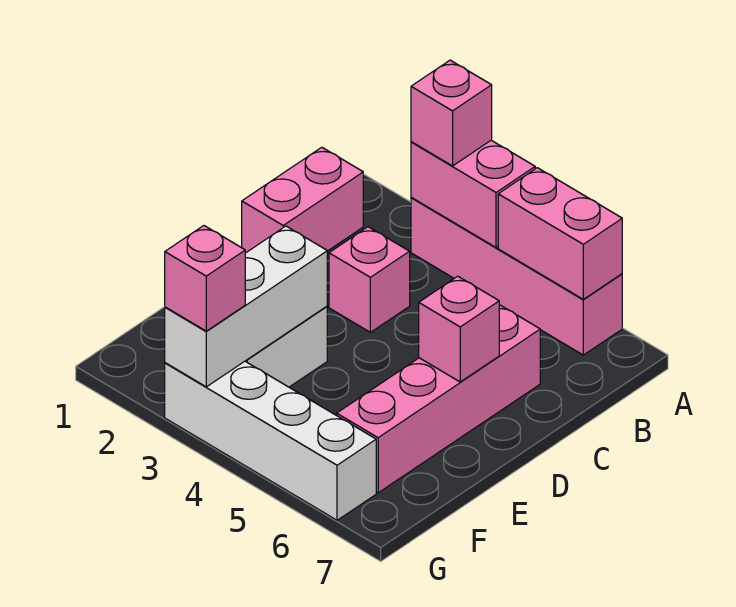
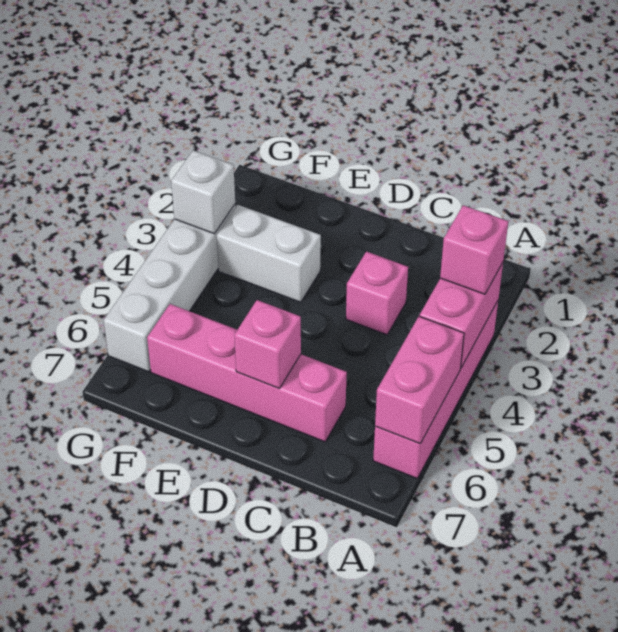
pink 1x2 brick [242,147,363,253] -> none
white 1x3 brick [165,226,327,387] -> white 1x1 brick [171,150,235,234]
pink 1x1 brick [165,226,245,331] -> none

